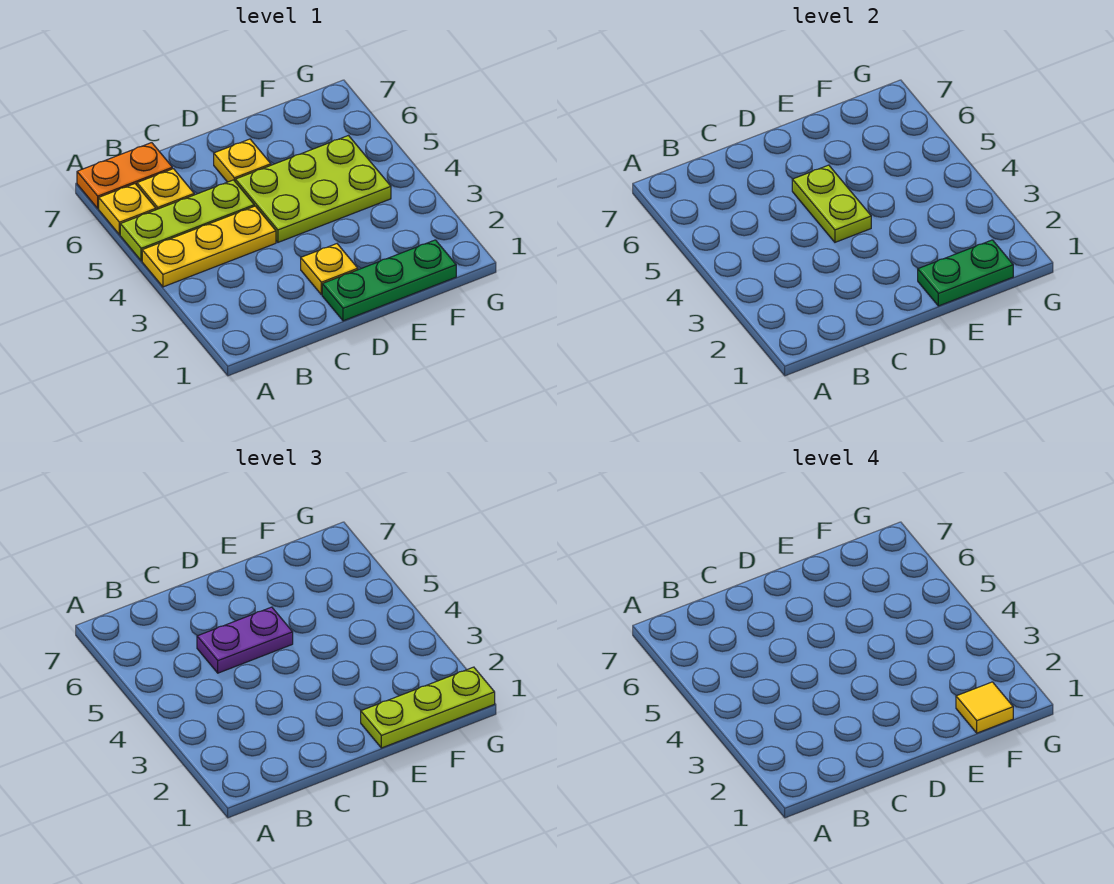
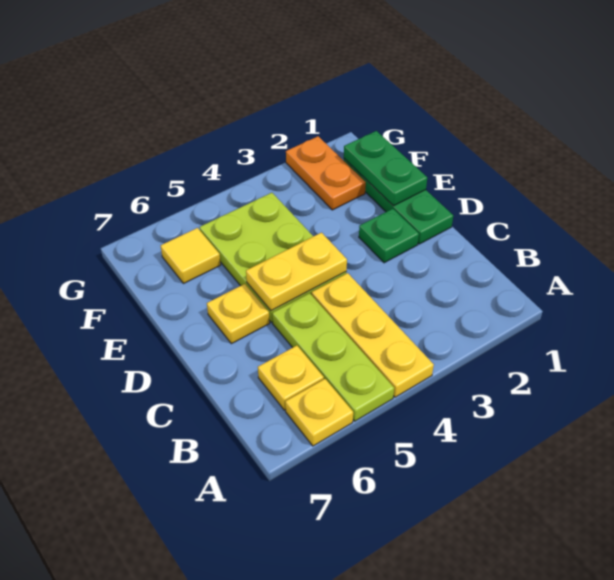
orange 1x2 plate [77,143,172,208] -> orange 1x2 plate moved to [286,136,366,210]
purple 1x2 plate [197,607,293,673] -> none
yellow 1x1 plate [301,244,358,295] -> green 1x1 plate [359,209,419,263]
lime 1x2 plate [792,165,871,242] -> yellow 1x2 plate [246,233,347,311]
lime 1x3 plate [361,667,495,748] -> none
yellow 1x1 tile [956,682,1013,733] -> yellow 1x1 tile moved to [161,228,221,283]

